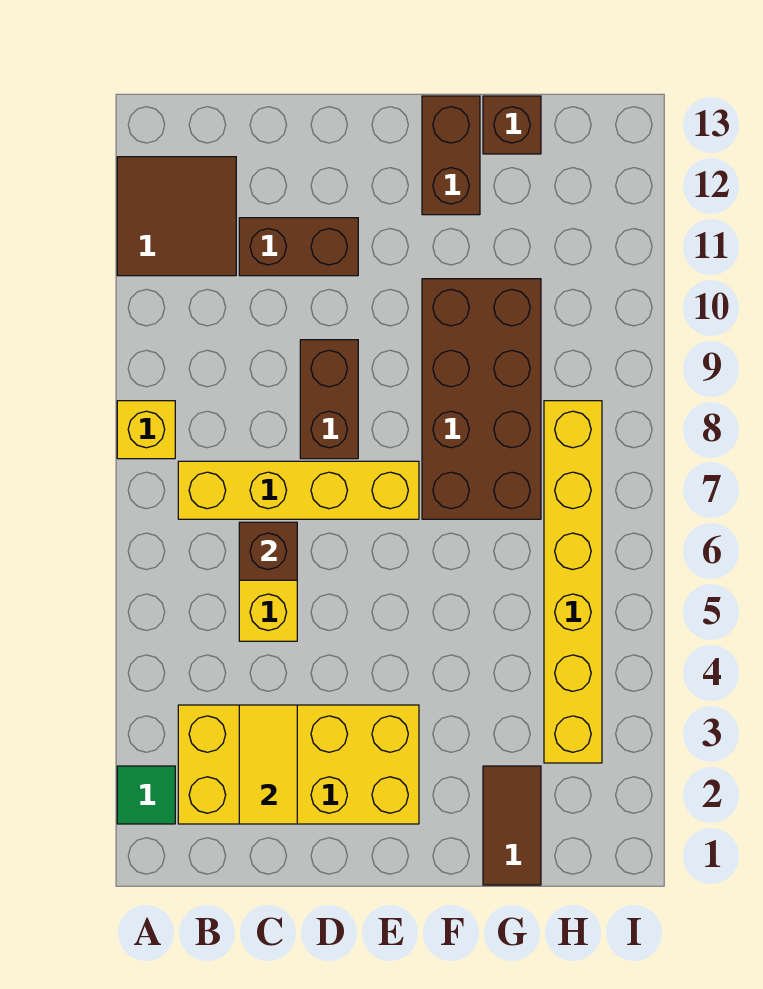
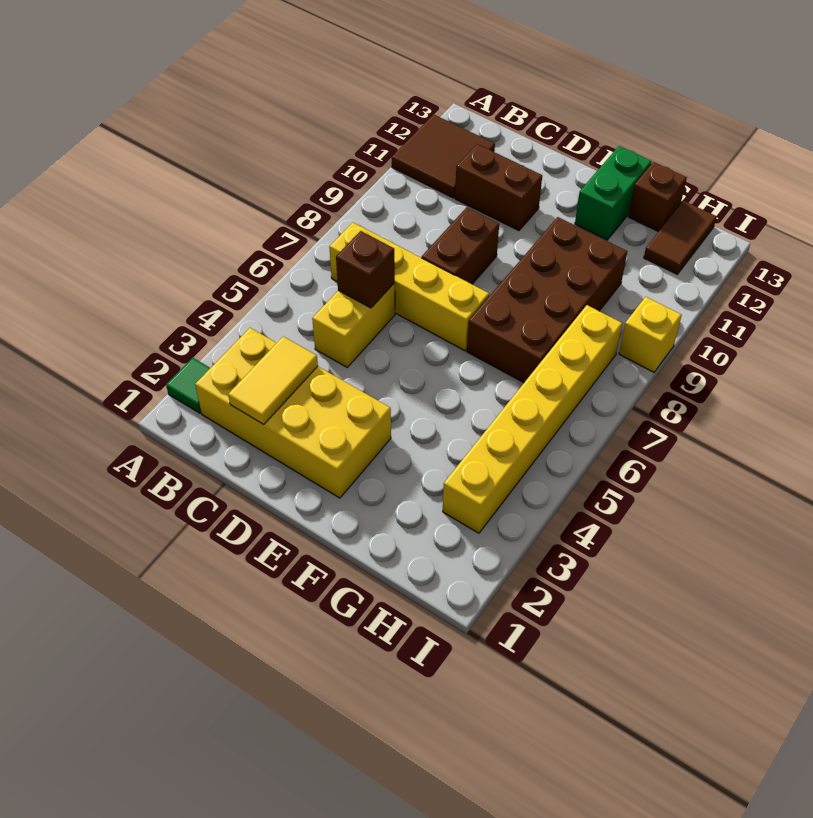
yellow 1x1 brick [117,401,175,459] -> yellow 1x1 brick moved to [619,297,681,372]
brown 1x2 brick [422,96,480,215] -> green 1x2 brick [575,146,652,240]
brown 1x2 tile [483,766,541,885] -> brown 1x2 tile moved to [644,201,717,274]

